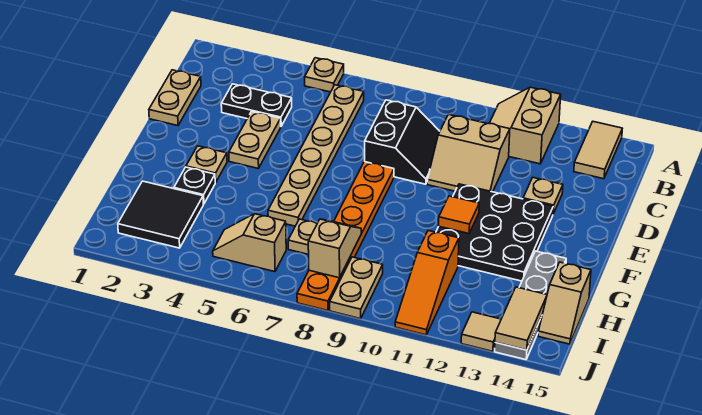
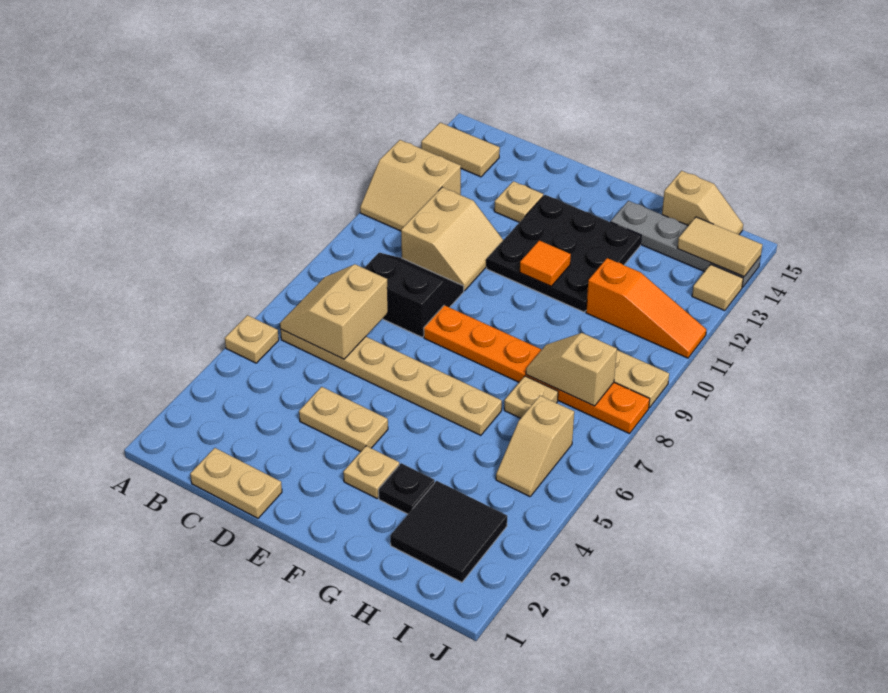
none -> tan 2x2 slope [280,264,388,359]
black 1x2 plate [221,84,292,126] -> none

